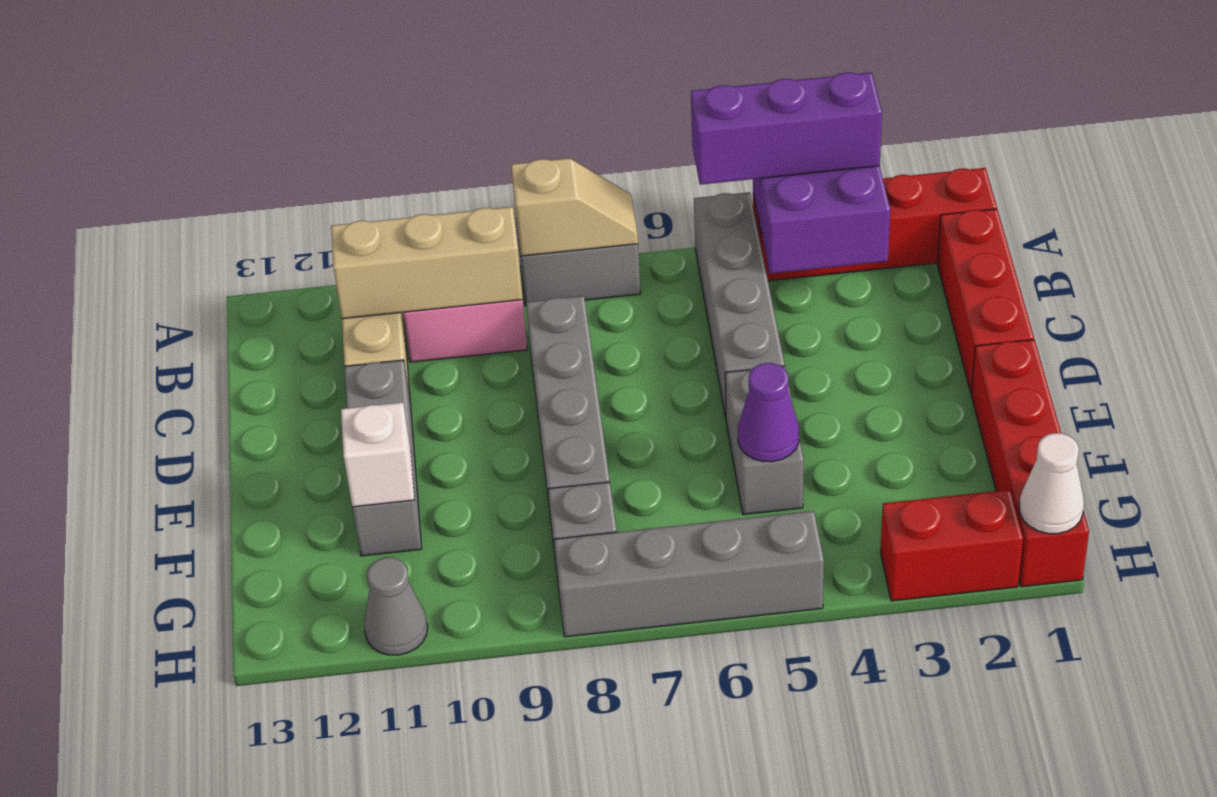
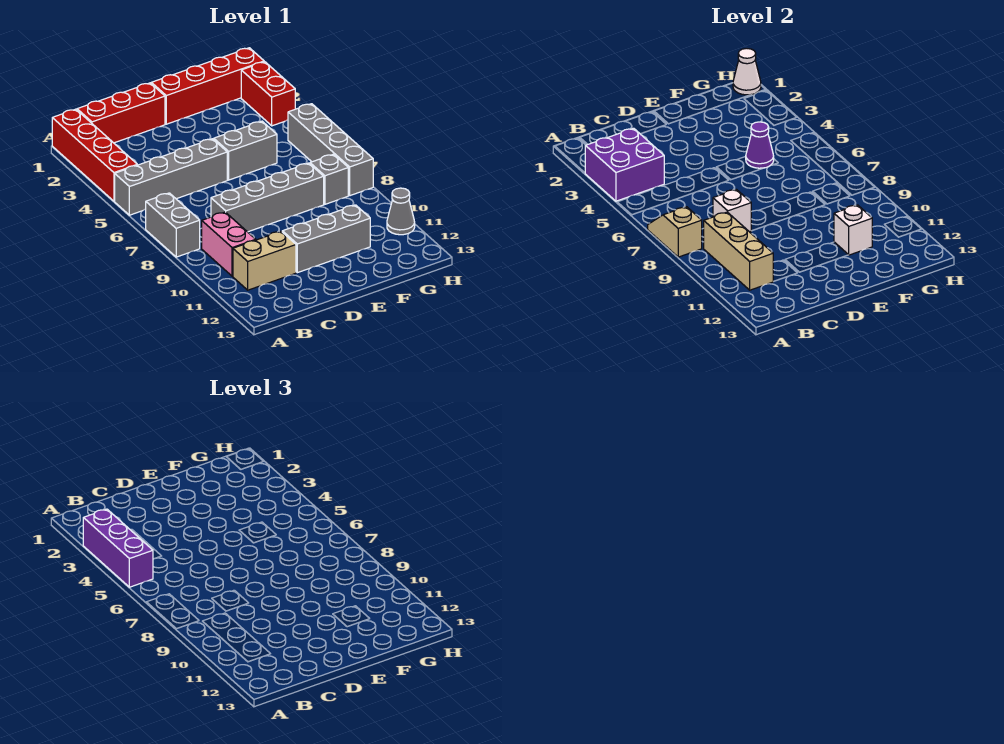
none -> white 1x1 brick [713,189,751,232]

